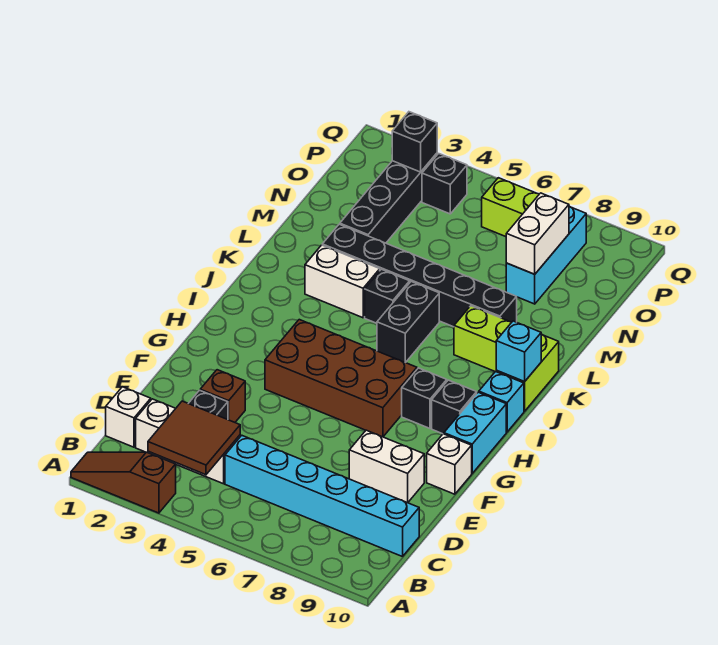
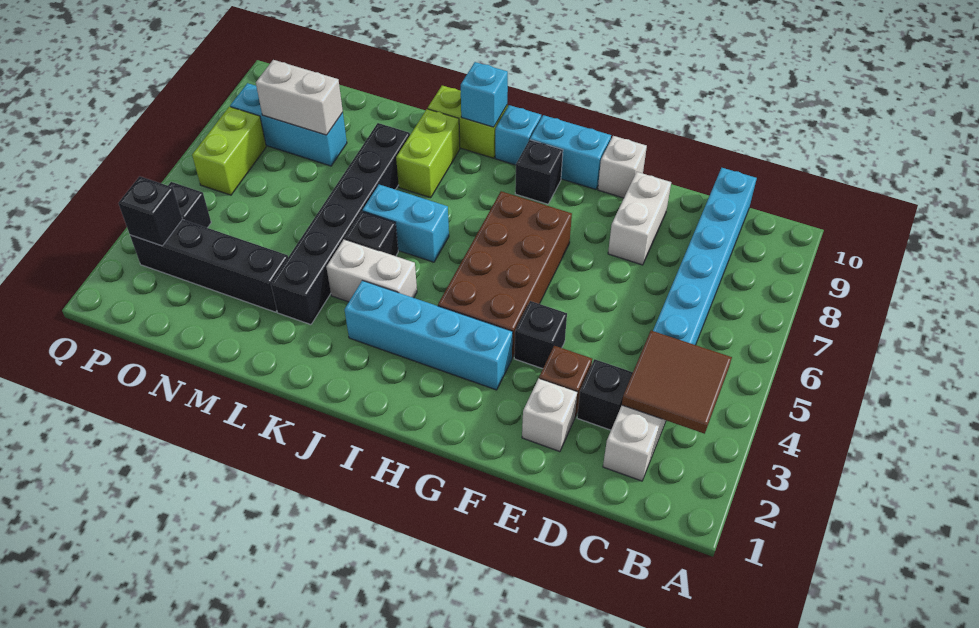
brown 1x3 slope [71,452,176,513] -> none
white 1x1 brick [106,387,151,447] -> white 1x1 brick moved to [522,379,577,452]
none -> cyan 1x4 brick [345,281,513,390]
black 1x1 brick [402,368,447,428] -> black 1x1 brick moved to [514,301,567,369]
black 1x2 brick [377,282,439,363] -> cyan 1x2 brick [363,185,449,262]
white 1x2 brick [305,245,380,318] -> white 1x2 brick turned to [326,239,417,302]

